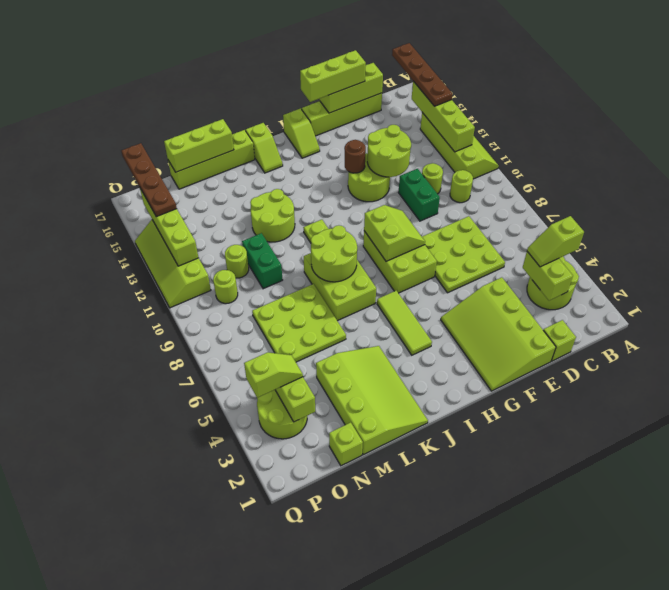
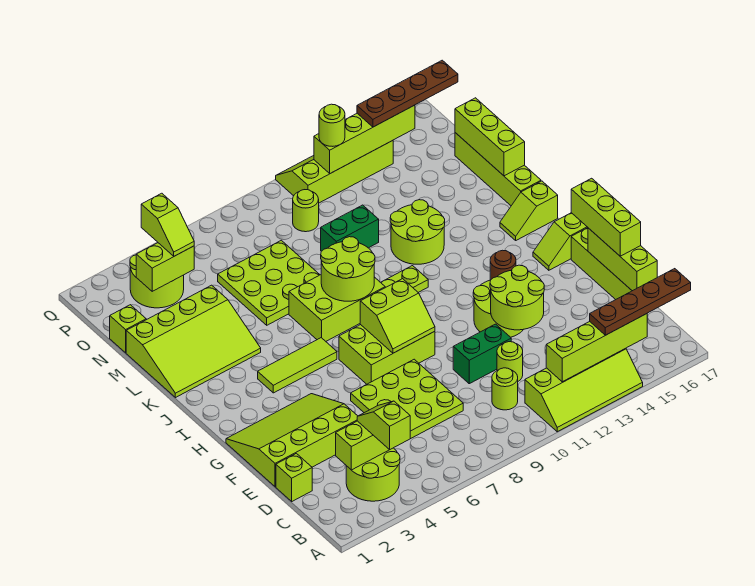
lime 1x1 round brick [225,245,249,278] -> lime 1x1 round brick moved to [319,104,345,146]

